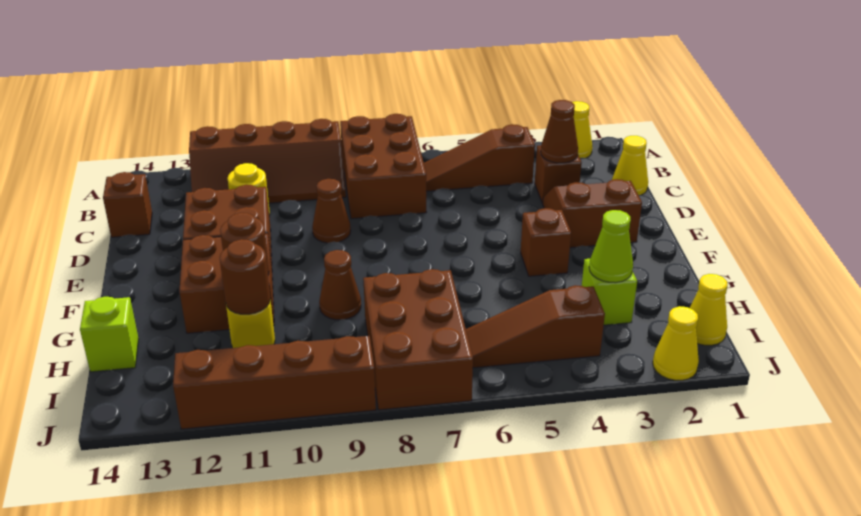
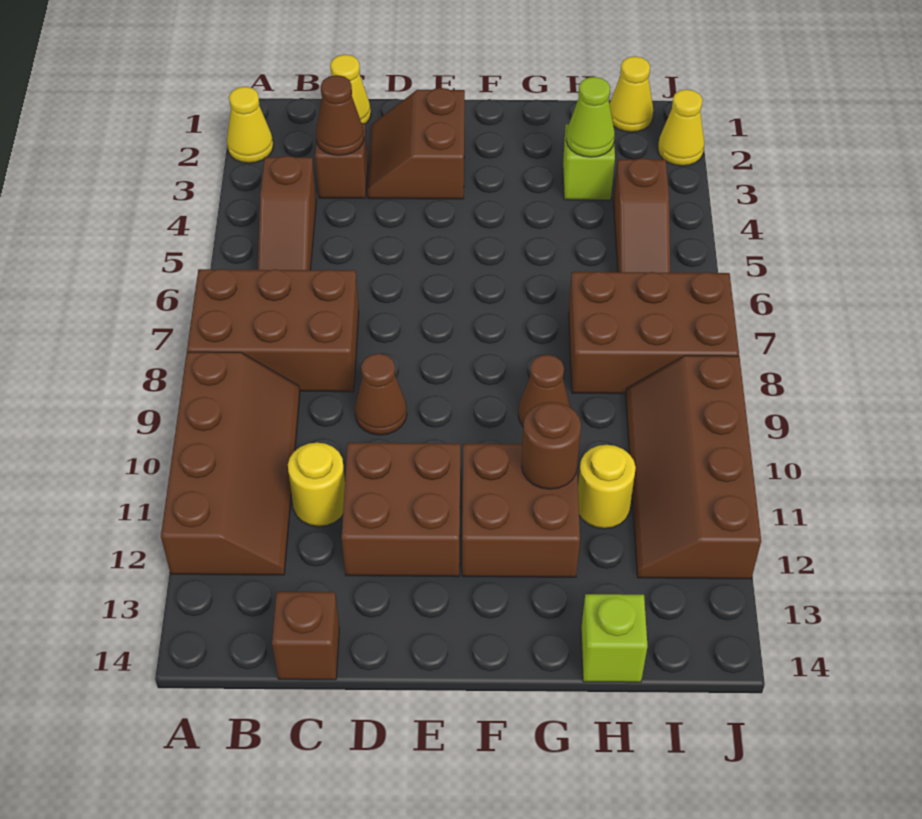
brown 1x1 brick [521,208,571,276] -> none
brown 1x1 round brick [220,239,270,314] -> none

